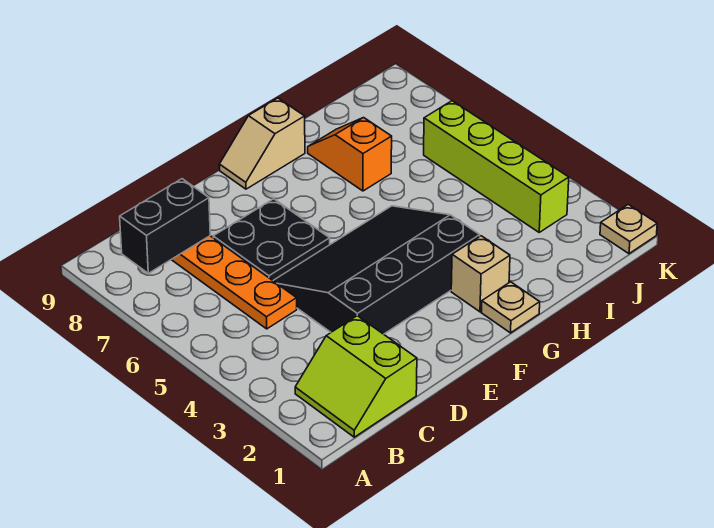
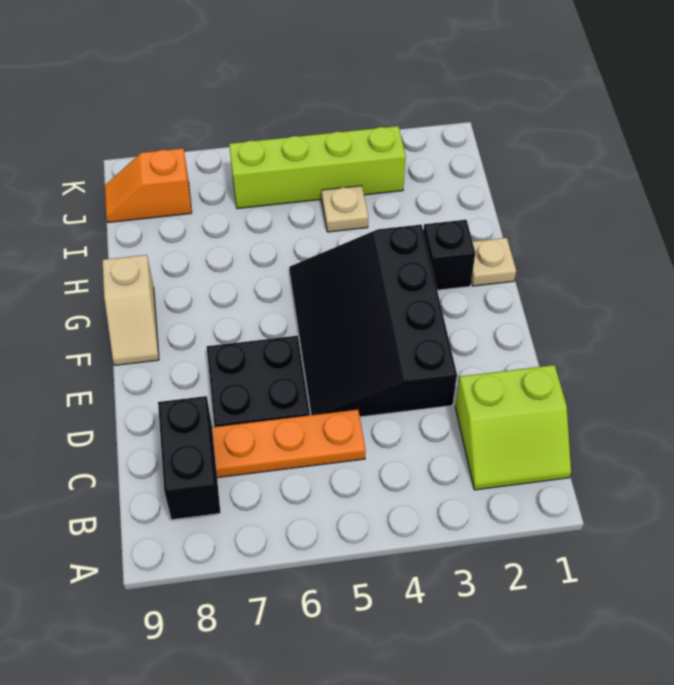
tan 1x1 brick [451,236,510,312] -> black 1x1 brick [423,220,475,290]
orange 1x2 slope [308,118,392,191] -> orange 1x2 slope moved to [105,148,192,223]
tan 1x1 plate [600,205,657,254] -> tan 1x1 plate moved to [322,186,368,232]

